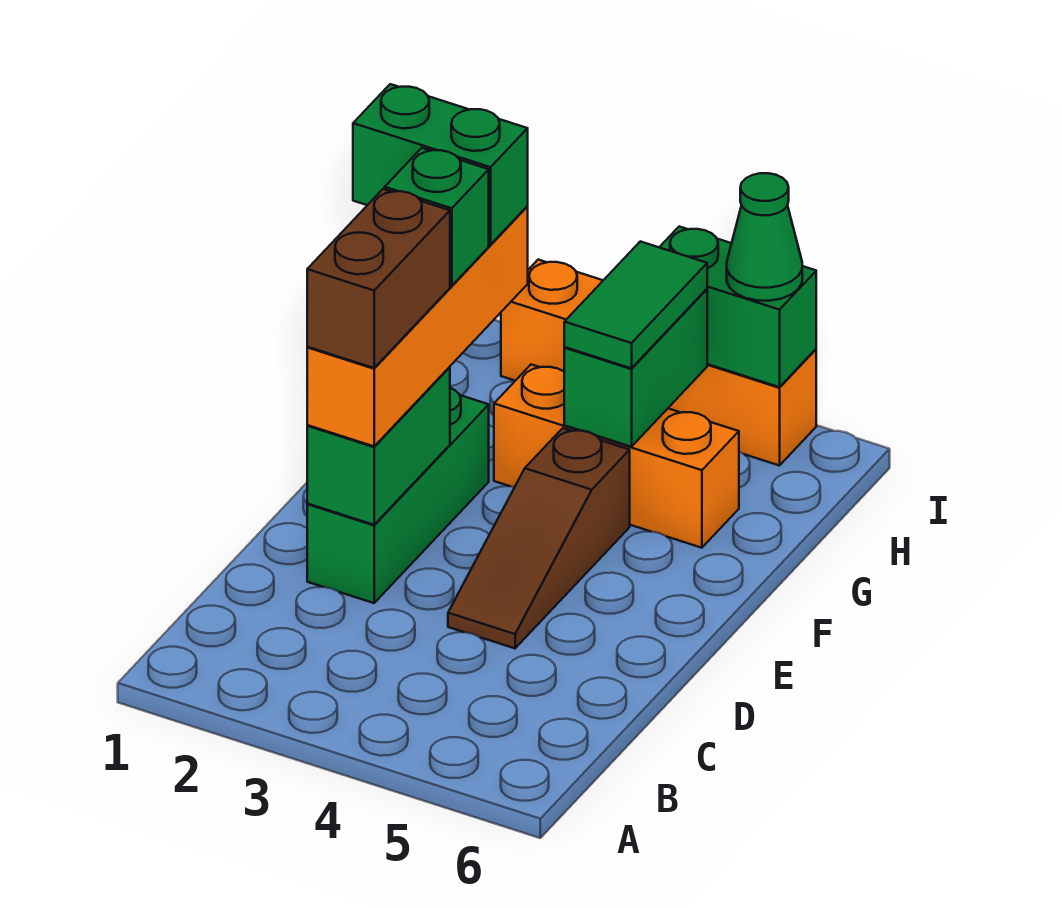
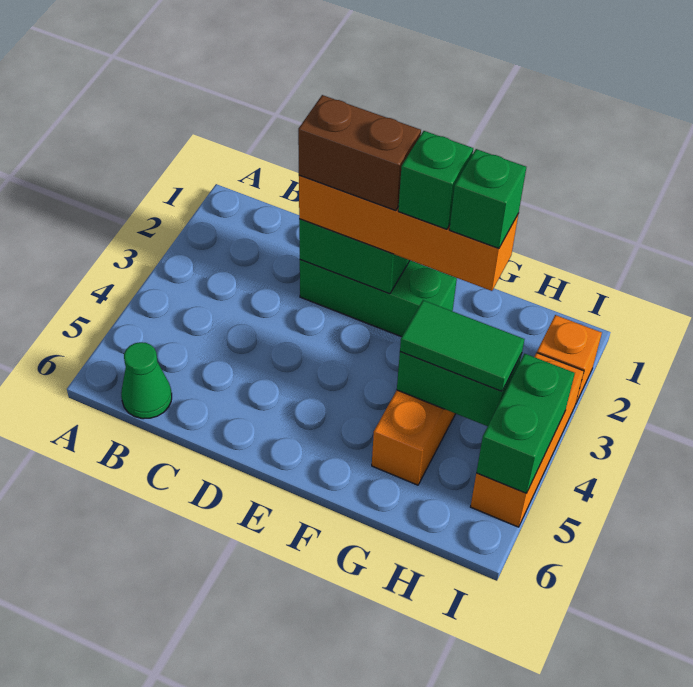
brown 1x3 slope [448,428,630,648] -> none
green 1x2 brick [353,84,528,245] -> green 1x1 brick [449,149,526,248]
green 1x1 cone [727,173,802,301] -> green 1x1 cone moved to [121,342,172,419]

